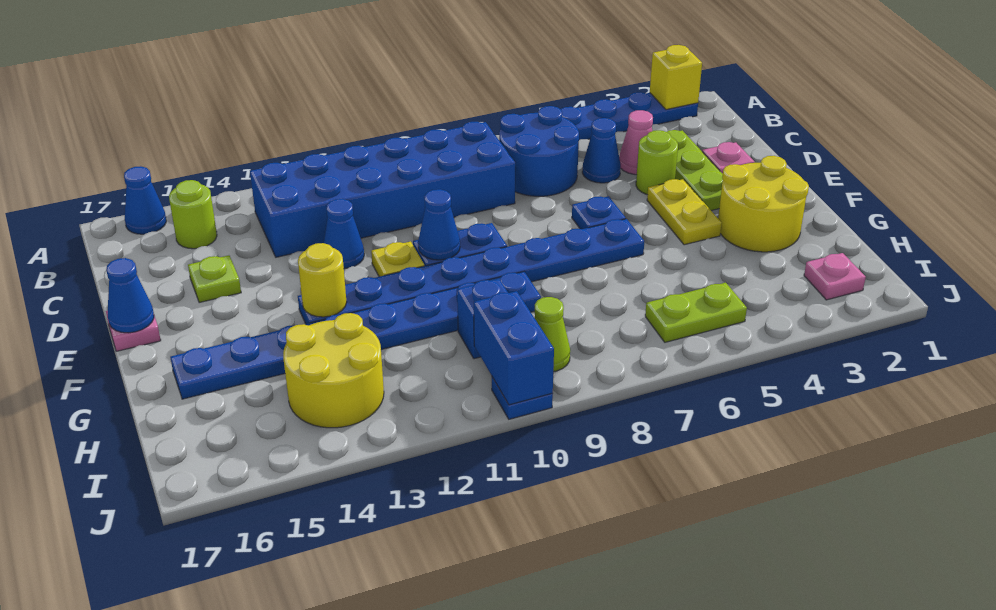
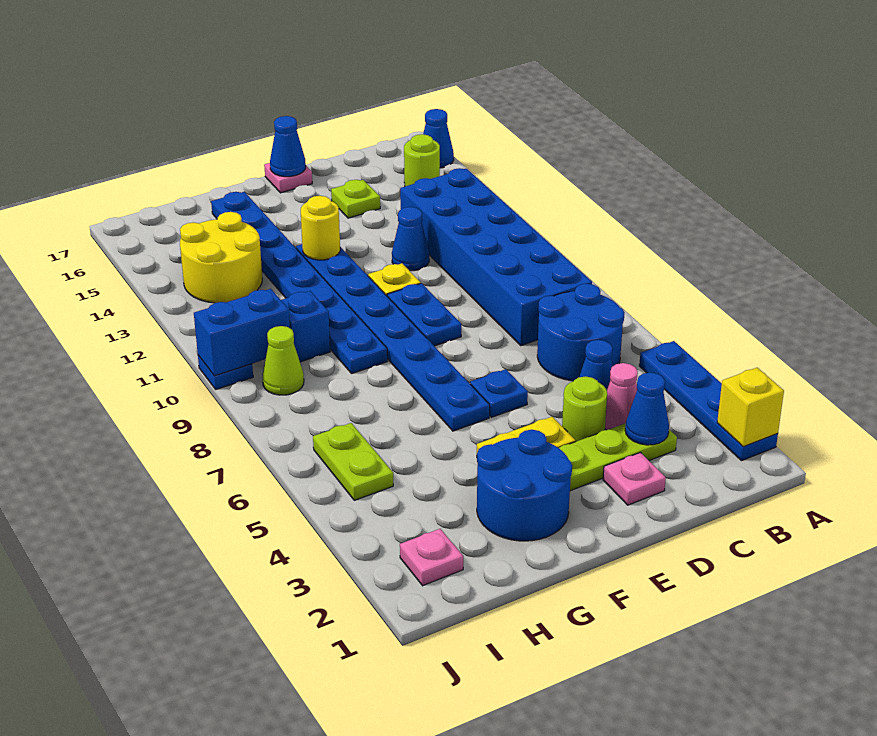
blue 1x1 cone [418,189,460,260] -> blue 1x1 cone moved to [625,372,669,445]
yellow 2x2 round brick [718,156,809,252] -> blue 2x2 round brick [477,430,572,541]

